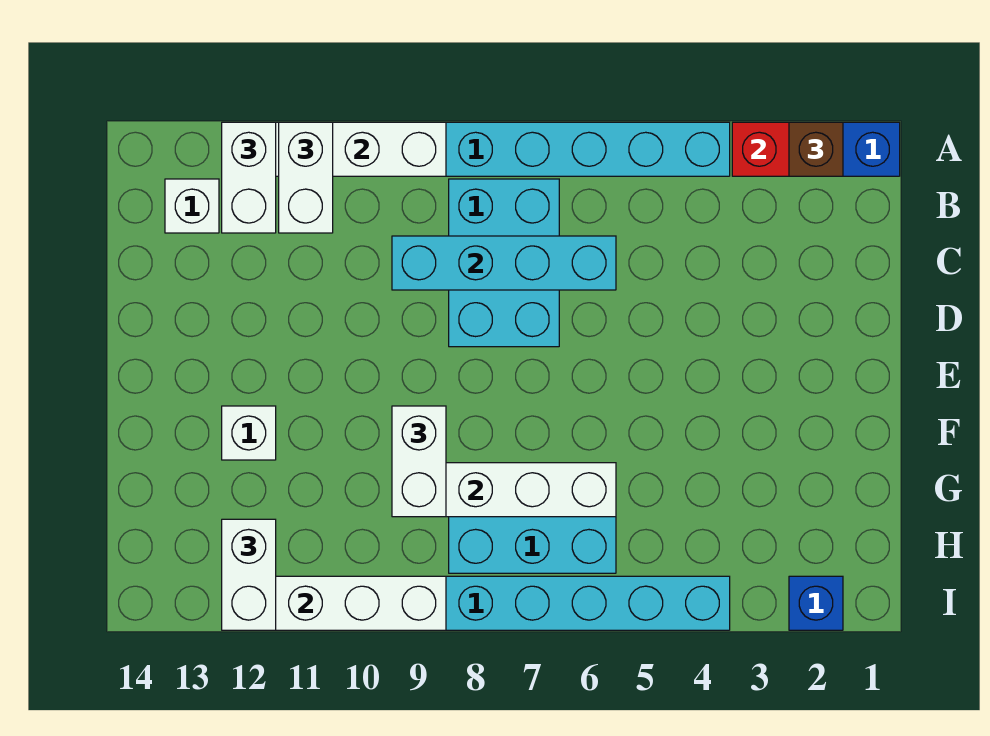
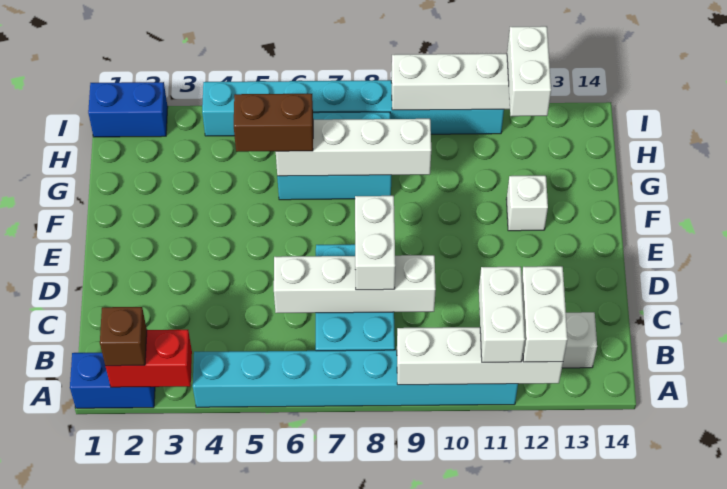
cyan 1x4 brick [392,236,616,290] -> white 1x4 brick [274,255,436,313]
white 1x2 brick [392,406,446,517] -> white 1x2 brick moved to [355,196,395,290]
none -> brown 1x2 brick [234,94,313,152]
blue 1x1 brick [789,576,843,630] -> blue 1x2 brick [88,82,168,137]

